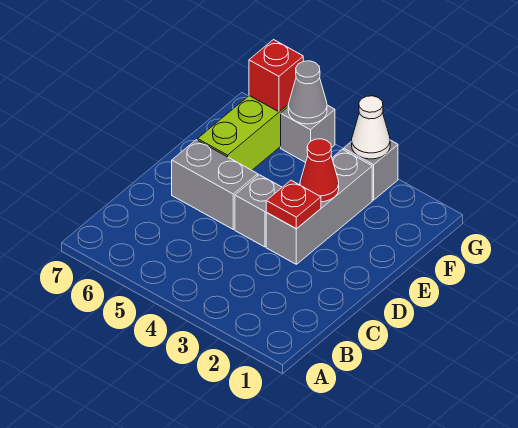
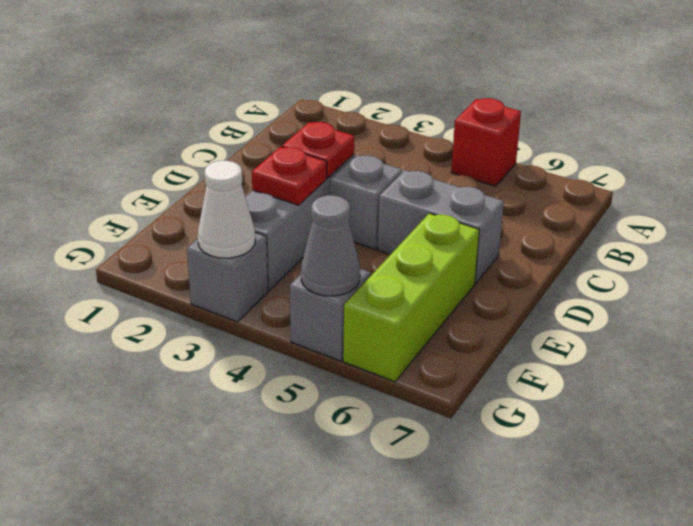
red 1x1 cone [300,139,339,202] -> red 1x1 plate [252,147,327,205]
red 1x1 brick [249,40,303,112] -> red 1x1 brick moved to [451,98,521,186]

